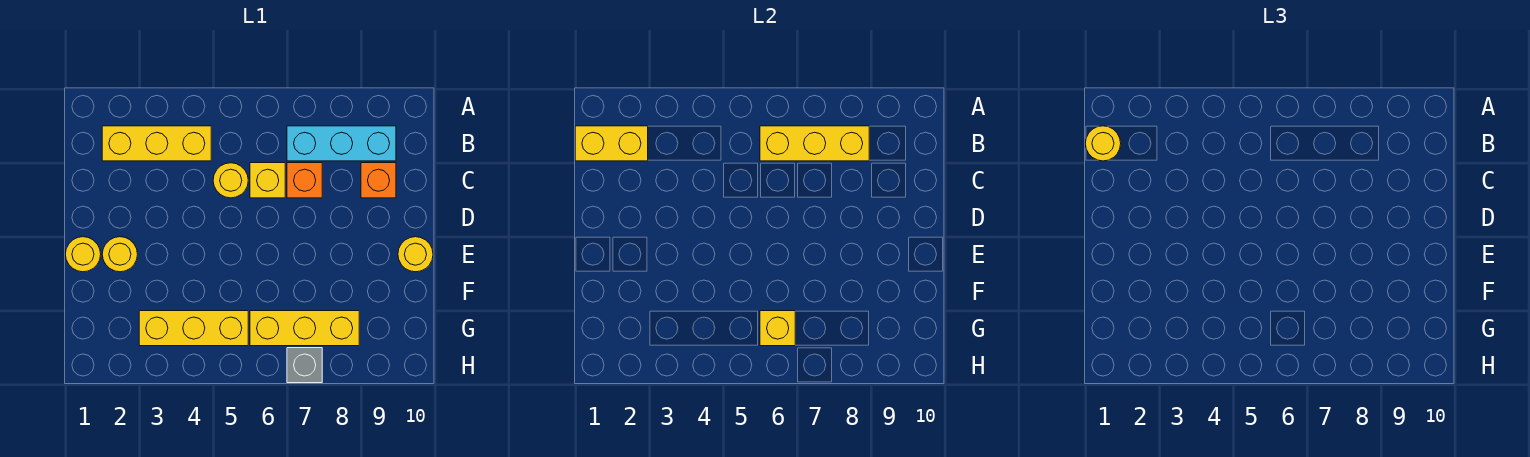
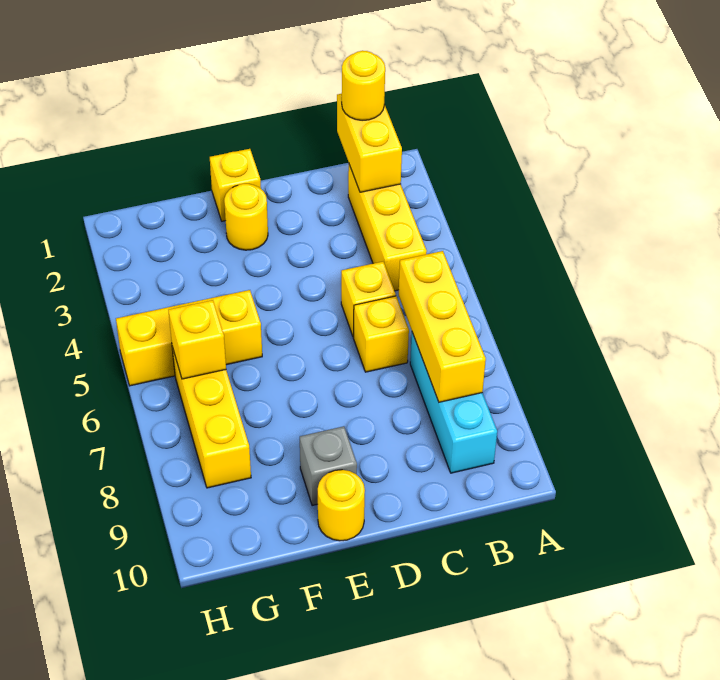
yellow 1x1 round brick [213,163,248,198] -> yellow 1x1 brick [341,262,396,337]
orange 1x1 brick [287,163,322,198] -> none
orange 1x1 brick [361,163,396,198] -> none
yellow 1x1 round brick [65,237,101,272] -> yellow 1x1 brick [210,149,261,221]
yellow 1x3 brick [139,311,248,346] -> yellow 1x3 brick turned to [116,290,262,386]
grey 1x1 brick [287,348,322,383] -> grey 1x1 brick moved to [300,426,357,506]

